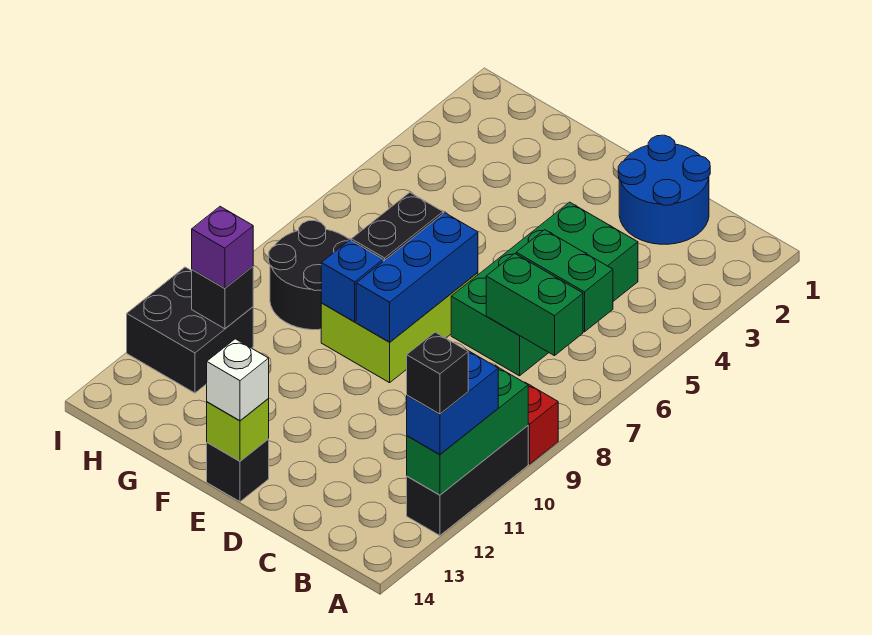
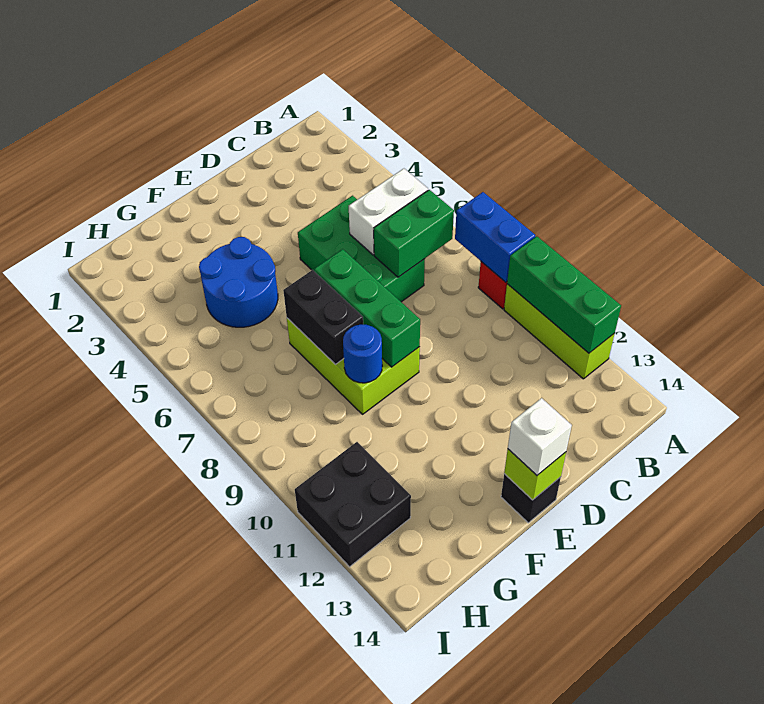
black 1x3 brick [407,426,528,536] -> lime 1x3 brick [504,284,615,379]
blue 1x2 brick [407,349,498,454] -> blue 1x2 brick moved to [455,192,535,282]
black 1x1 brick [407,332,468,414] -> none
green 1x2 brick [516,230,613,332] -> white 1x2 brick [349,169,428,255]
blue 2x2 round brick [618,135,710,244] -> blue 2x2 round brick moved to [199,237,278,327]
green 2x4 brick [451,202,638,376] -> green 2x3 brick [298,196,425,302]
blue 1x3 brick [356,213,478,342] -> green 1x3 brick [314,249,420,367]
blue 1x1 brick [321,240,383,322] -> blue 1x1 round brick [343,325,382,383]
black 2x2 round brick [269,221,349,330] -> none
black 1x1 brick [192,266,253,329] -> none
purple 1x1 brick [192,207,253,288] -> none

